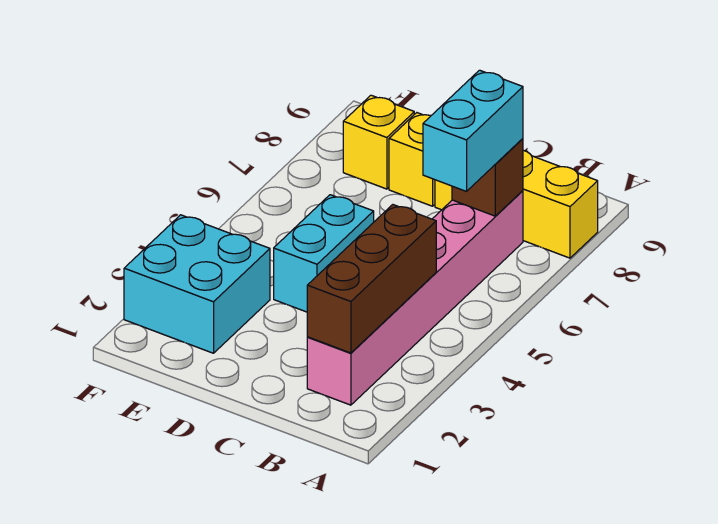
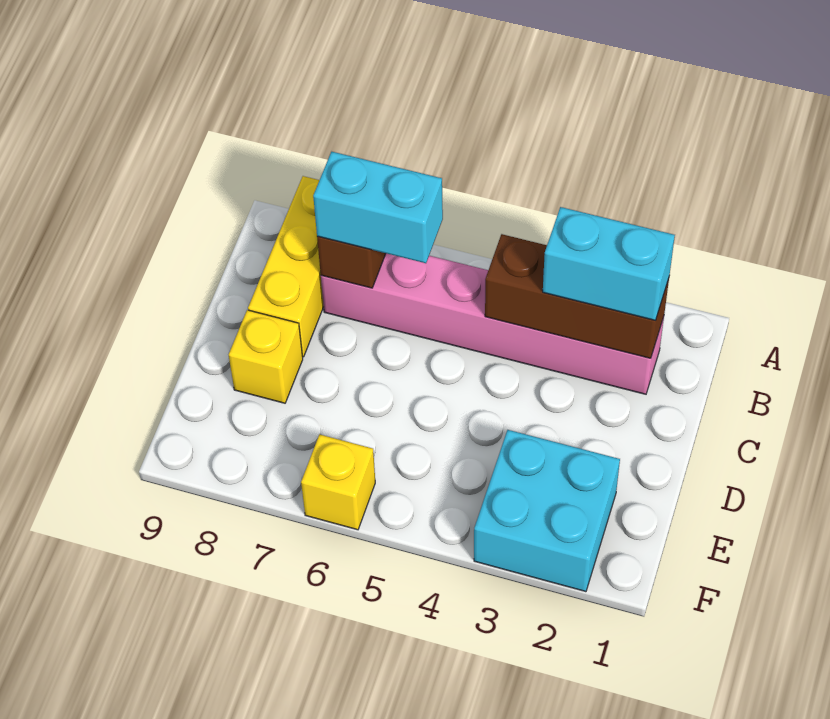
cyan 1x2 brick [274,195,374,312] -> cyan 1x2 brick moved to [543,207,675,321]
yellow 1x1 brick [343,95,414,189] -> yellow 1x1 brick moved to [301,434,375,530]

